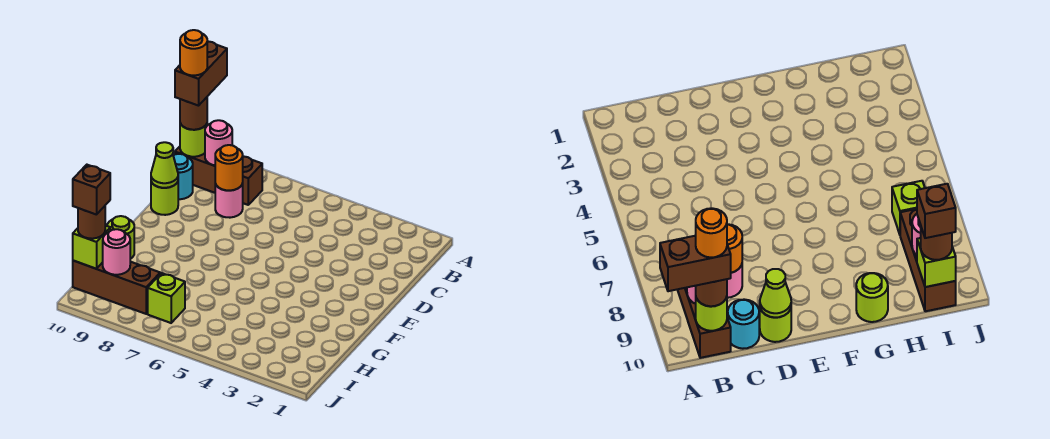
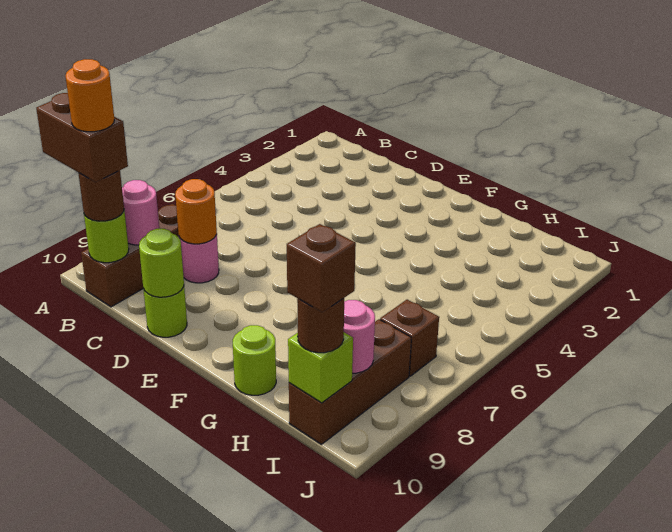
cyan 1x1 round brick [173,154,193,199] -> none
lime 1x1 cone [151,142,178,188] -> lime 1x1 round brick [139,229,184,297]
lime 1x1 brick [148,273,185,323] -> brown 1x1 brick [380,300,439,376]

